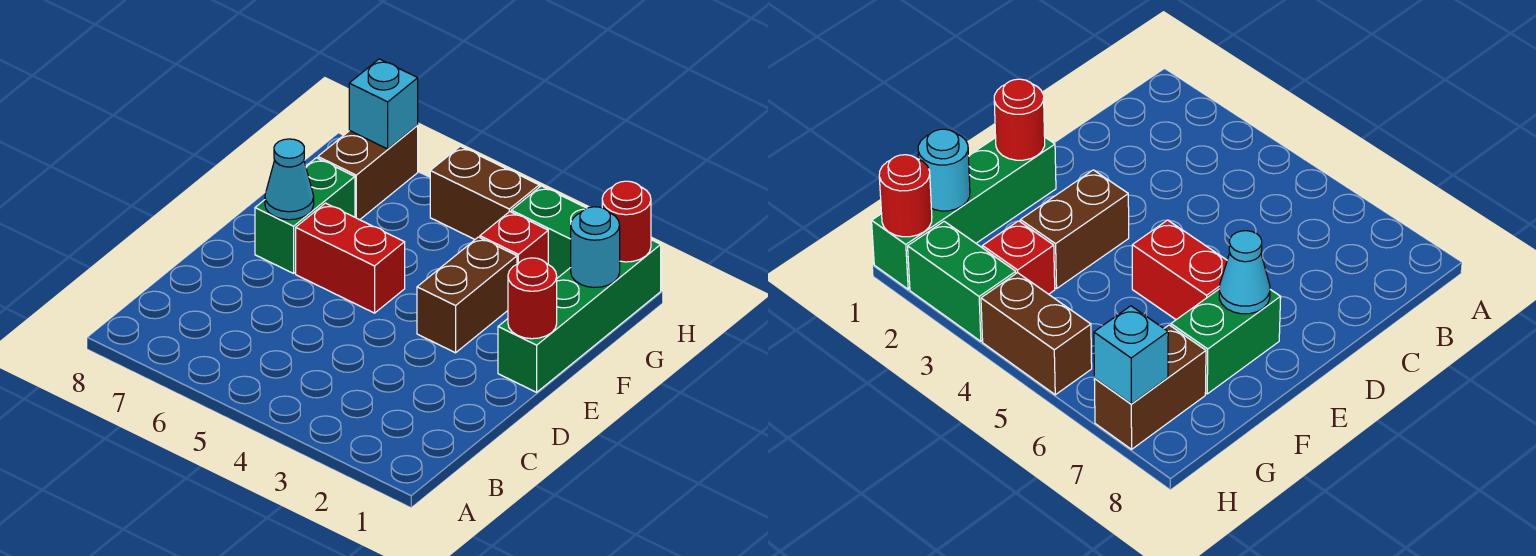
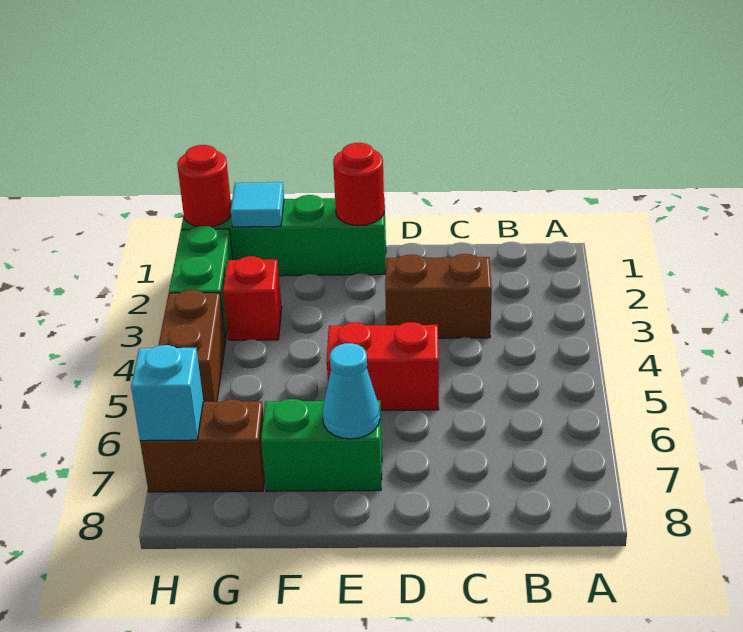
brown 1x2 brick [417,237,517,353] -> brown 1x2 brick moved to [385,254,492,338]
red 1x2 brick [296,203,405,313] -> red 1x2 brick turned to [327,322,439,410]
cyan 1x1 round brick [571,207,620,287] -> cyan 1x1 tile [231,182,284,227]

